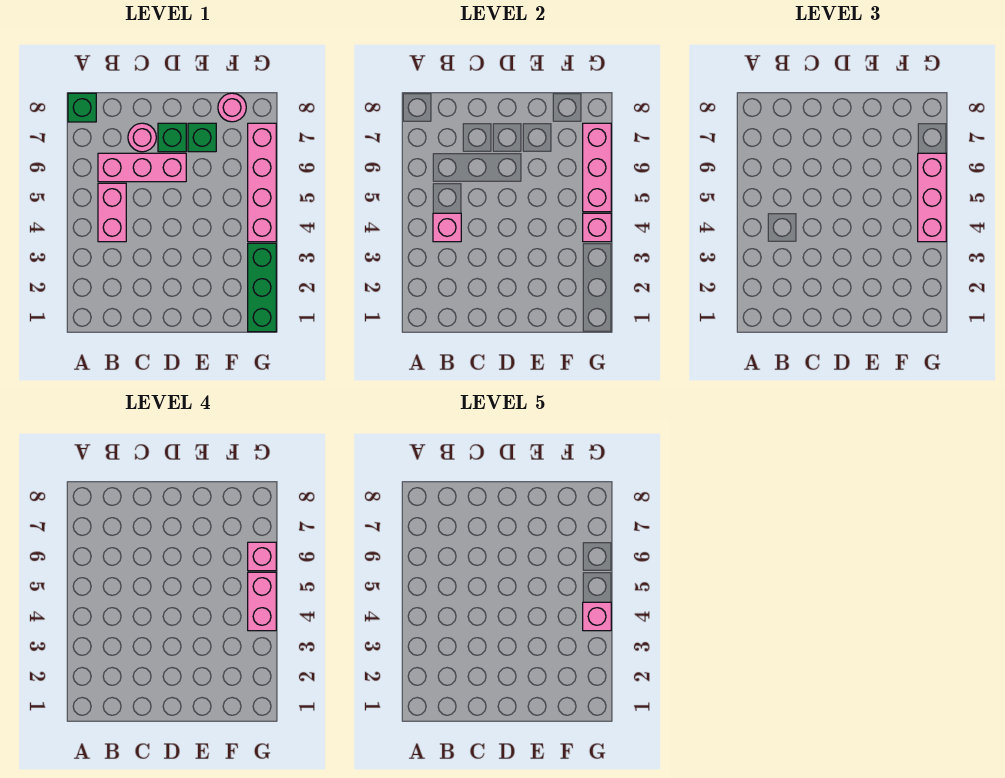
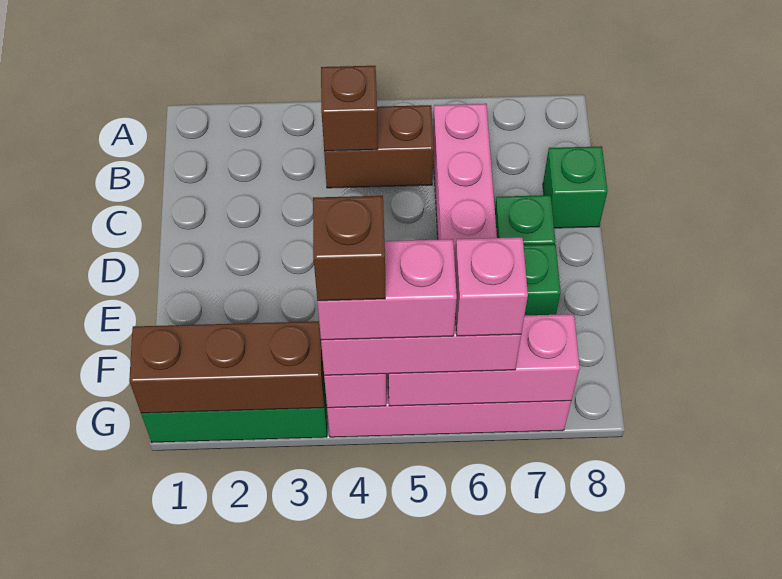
green 1x1 brick [68,93,96,122] -> green 1x1 brick moved to [543,146,607,228]
pink 1x2 brick [98,183,126,242] -> brown 1x2 brick [324,105,434,188]
pink 1x1 brick [433,213,461,242] -> brown 1x1 brick [321,66,378,151]
pink 1x1 round brick [128,123,156,152] -> none
pink 1x1 round brick [218,93,246,122] -> none
none -> brown 1x3 brick [129,321,324,413]
pink 1x1 brick [583,602,611,631] -> brown 1x1 brick [313,196,385,301]

